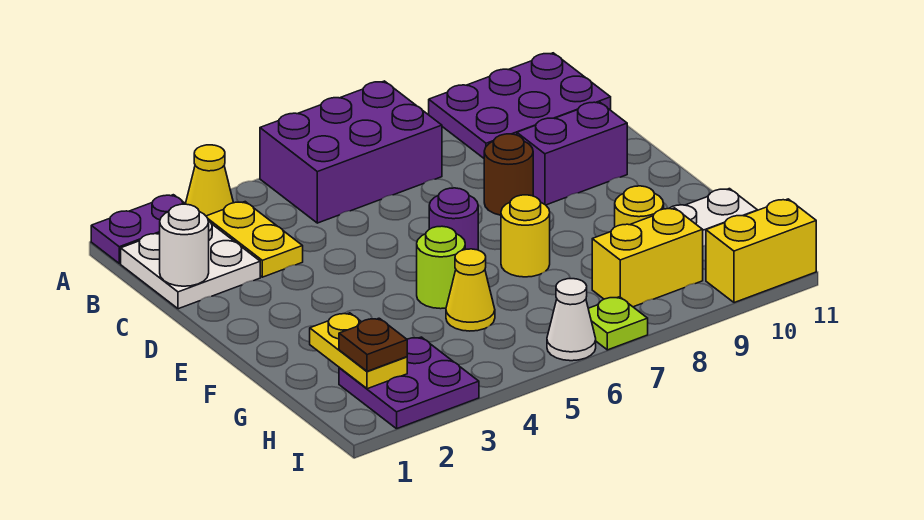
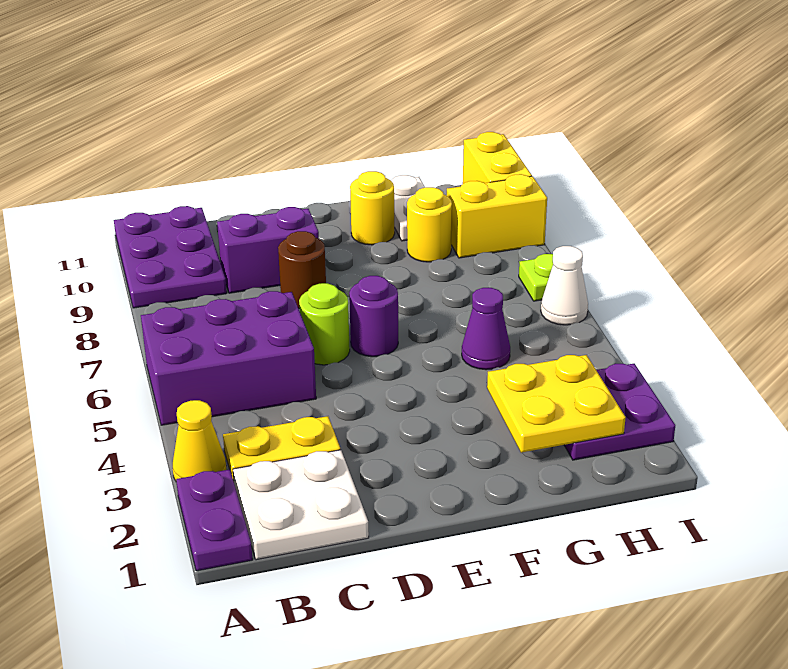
purple 2x3 brick [260,81,442,223] -> purple 2x3 brick turned to [141,291,316,425]
white 1x1 round brick [160,204,209,286] -> none
purple 1x2 brick [517,102,627,205] -> purple 1x2 brick turned to [217,207,319,293]
lime 1x1 round brick [417,226,465,309] -> lime 1x1 round brick moved to [299,283,350,365]
yellow 1x1 round brick [501,195,550,277] -> yellow 1x1 round brick moved to [350,171,395,245]
yellow 1x2 plate [310,313,407,389] -> yellow 2x2 plate [487,355,626,453]
yellow 1x1 cone [446,249,495,331] -> purple 1x1 cone [462,288,510,370]
brown 1x1 plate [339,318,407,371] -> none
yellow 1x2 brick [592,208,703,307] -> yellow 1x2 brick turned to [447,174,547,258]

